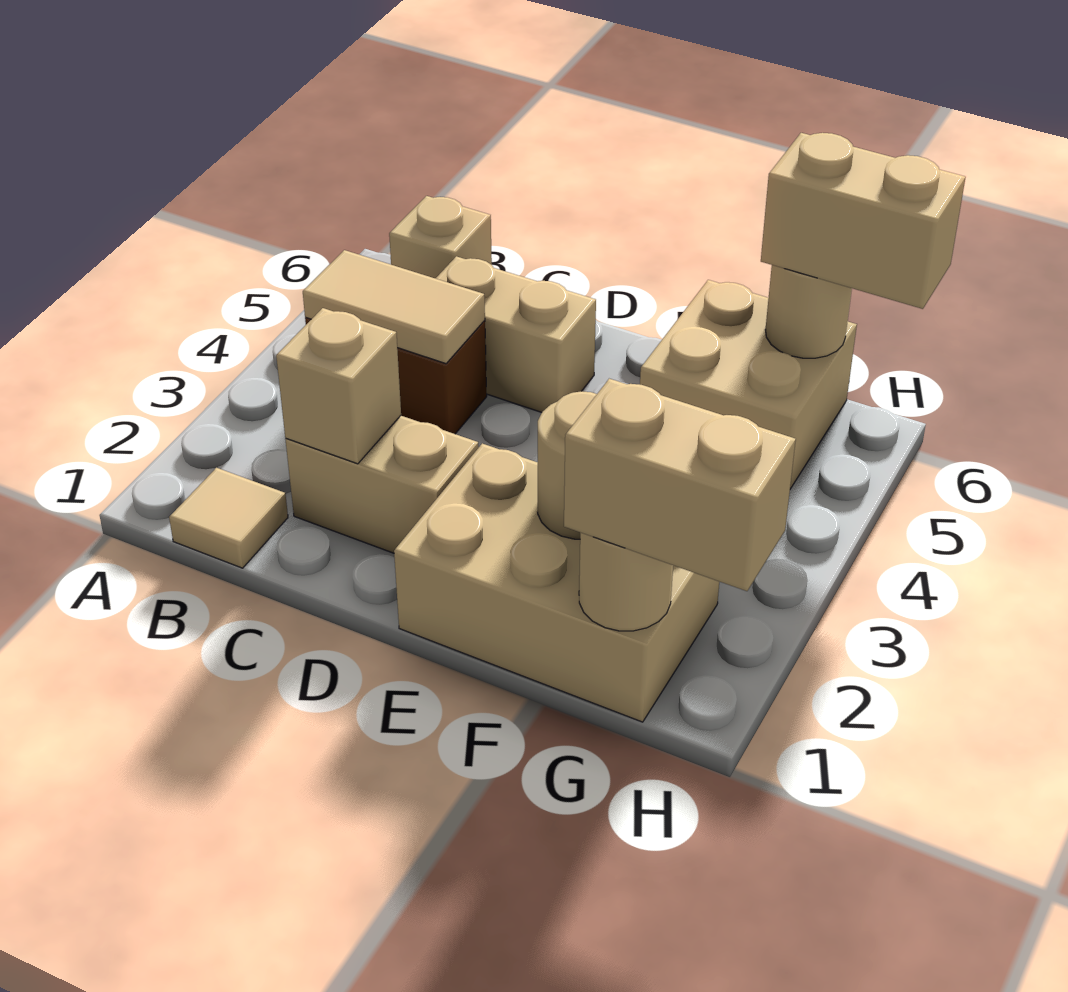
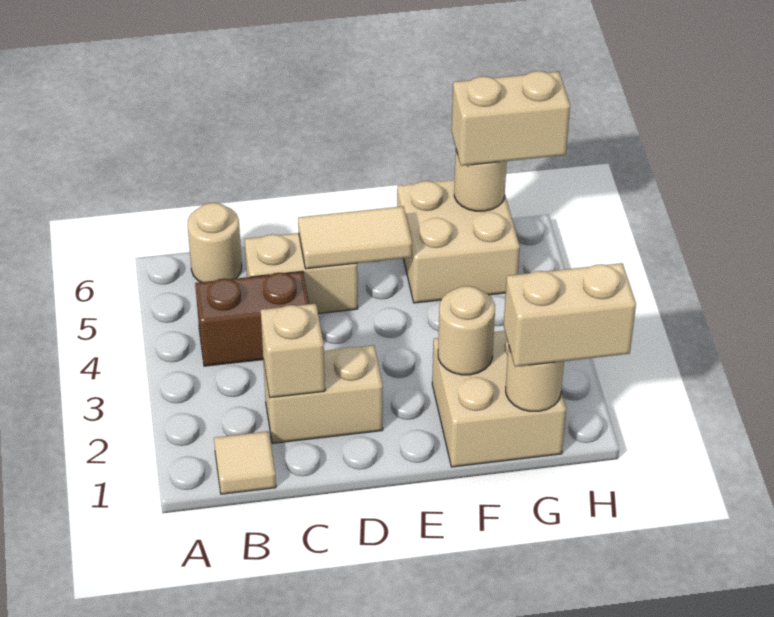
tan 1x2 tile [303,250,485,364] -> tan 1x2 tile moved to [298,206,412,269]
tan 1x1 brick [389,196,492,278] -> tan 1x1 round brick [188,203,242,282]
tan 2x3 brick [394,443,719,722] -> tan 2x2 brick [432,331,566,467]

